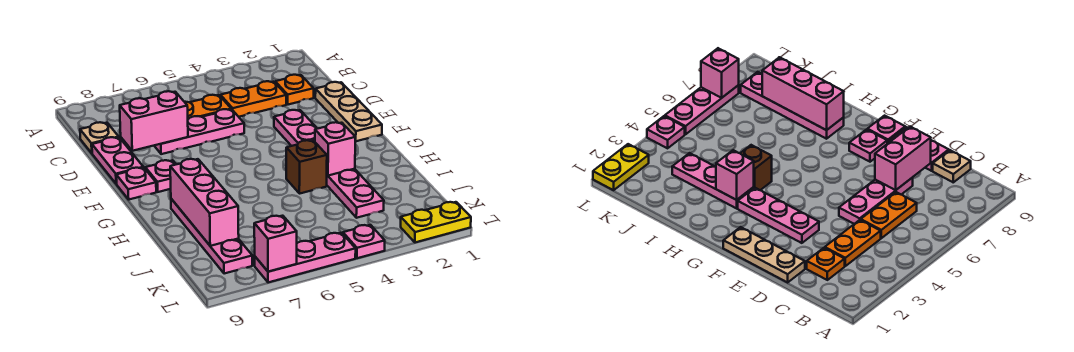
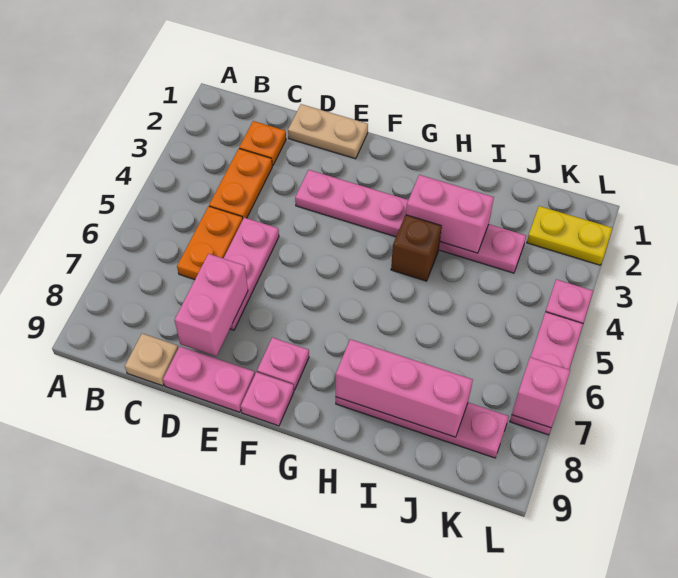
tan 1x3 plate [315,82,382,141] -> tan 1x2 plate [288,104,368,159]
pink 1x1 brick [315,122,355,176] -> pink 1x2 brick [406,175,494,253]
yellow 1x2 plate [401,202,471,242] -> yellow 1x2 plate turned to [527,206,612,265]

